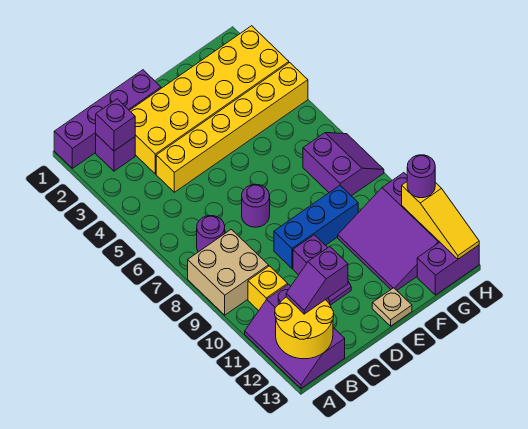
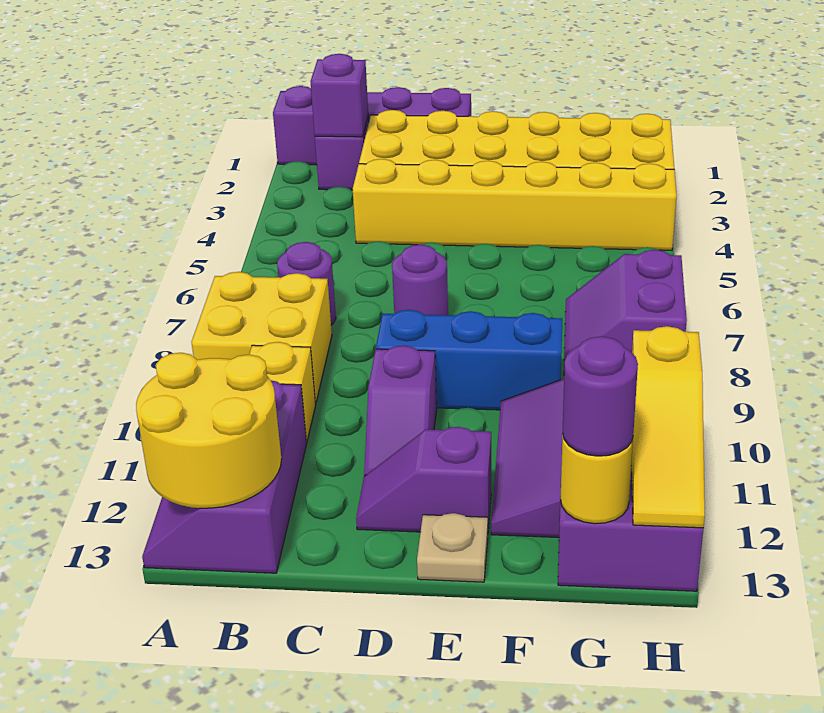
tan 2x2 brick [188,229,269,315] -> yellow 2x2 brick [192,272,332,404]
purple 1x2 slope [286,247,348,314] -> purple 1x2 slope moved to [356,427,491,532]
purple 2x2 slope [303,133,384,196] -> purple 2x2 slope turned to [564,250,687,367]
none -> yellow 1x1 round brick [560,434,633,524]
purple 1x1 round brick [407,155,435,198] -> purple 1x1 round brick moved to [562,336,638,456]

